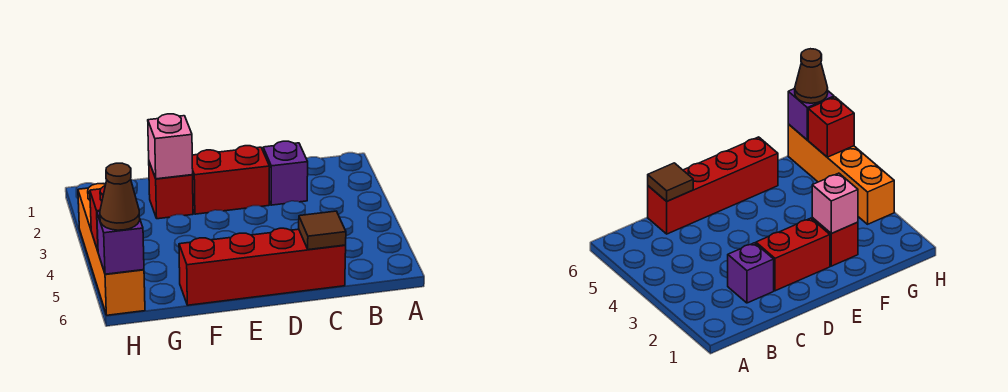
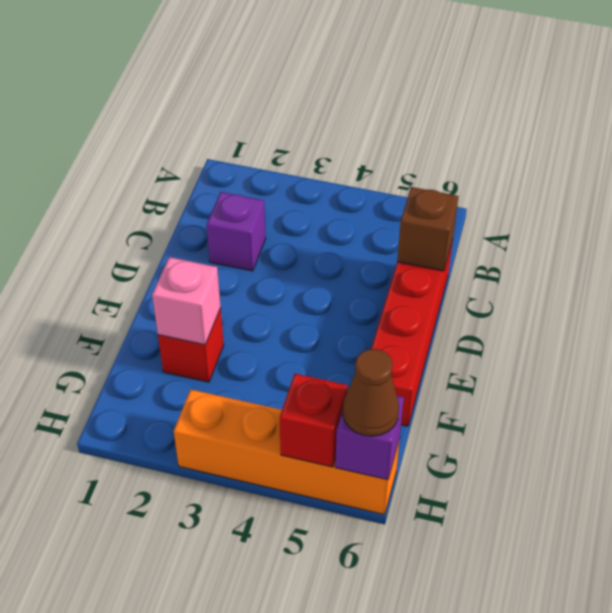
brown 1x1 tile [299,211,346,250] -> brown 1x1 brick [397,187,458,271]
red 1x2 brick [192,146,270,214] -> none

